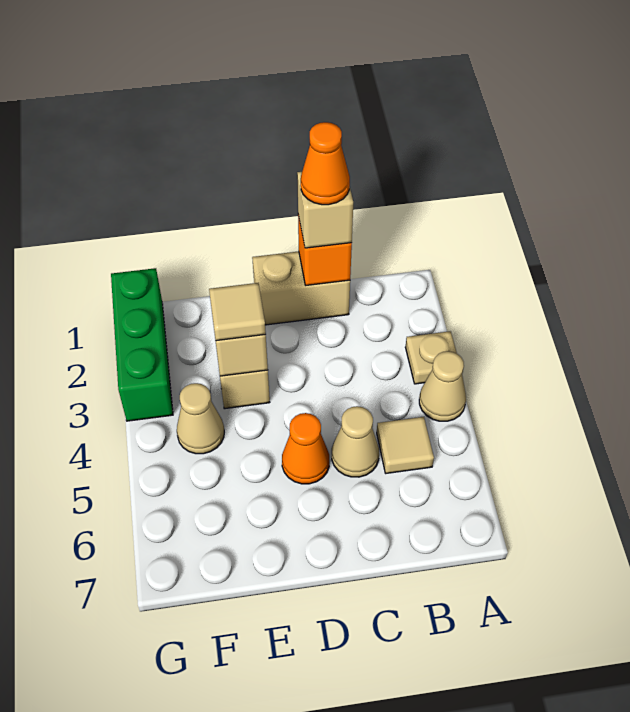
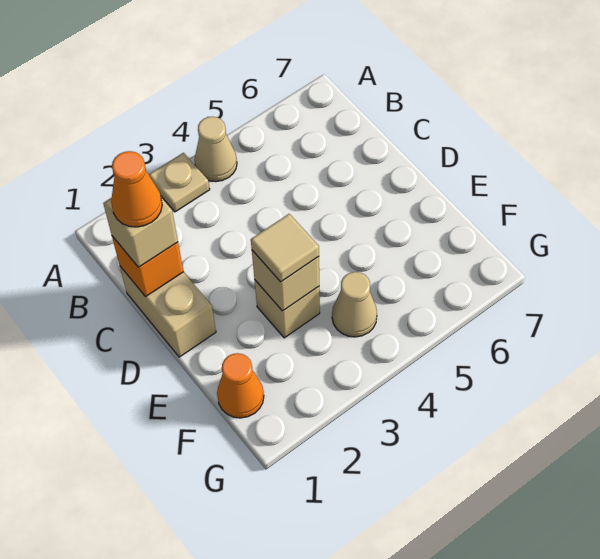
tan 1x1 tile [377,417,434,473] -> none
tan 1x1 cone [332,406,379,477] -> none
orange 1x1 cone [282,413,329,484] -> orange 1x1 cone moved to [217,353,264,418]
green 1x3 brick [111,268,173,421] -> none

